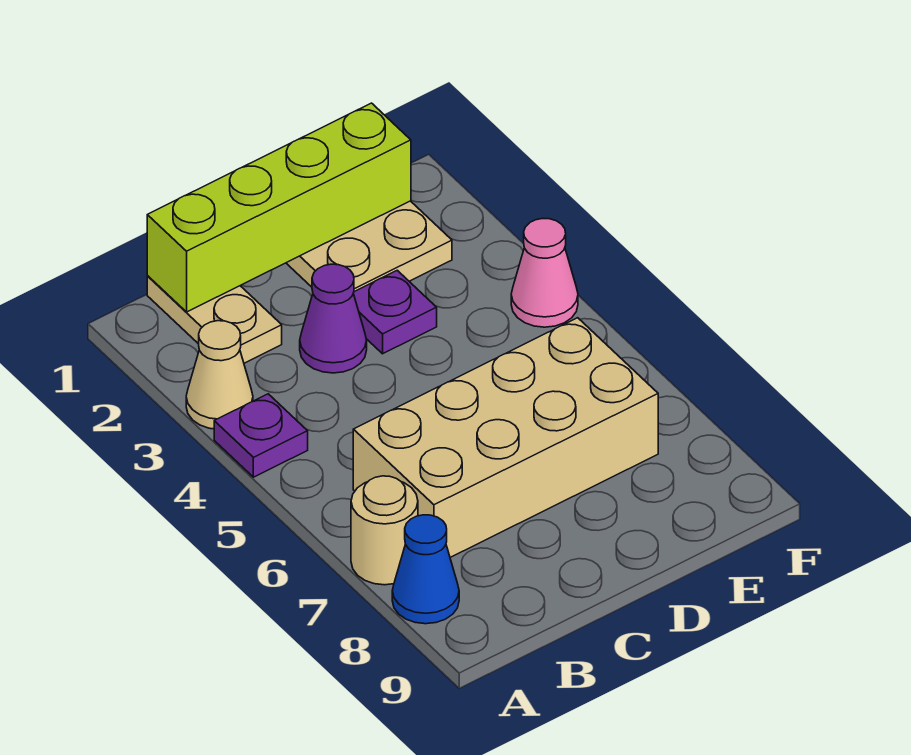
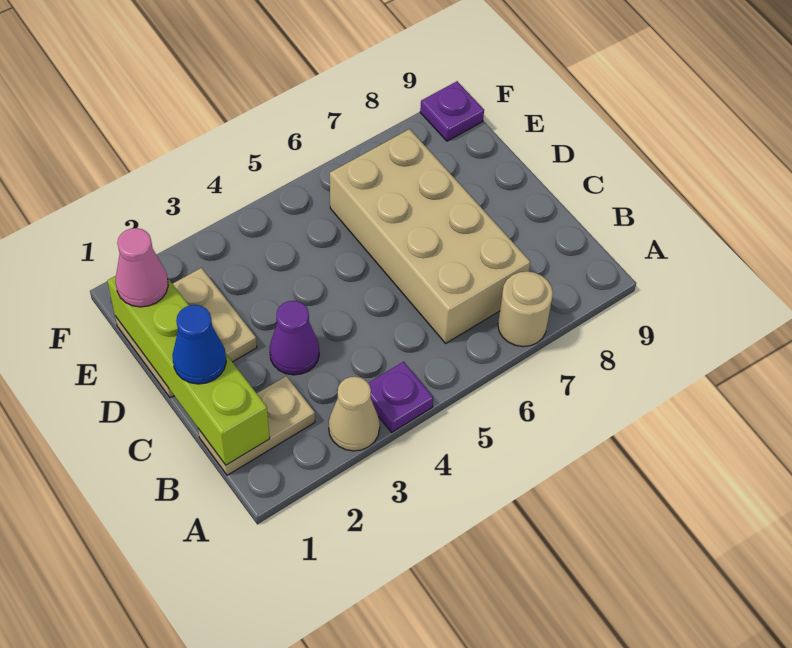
blue 1x1 cone [392,515,459,624] -> blue 1x1 cone moved to [172,305,226,384]
purple 1x1 plate [353,270,437,354] -> purple 1x1 plate moved to [420,81,484,141]
pink 1x1 cone [511,219,578,327] -> pink 1x1 cone moved to [116,228,168,307]

